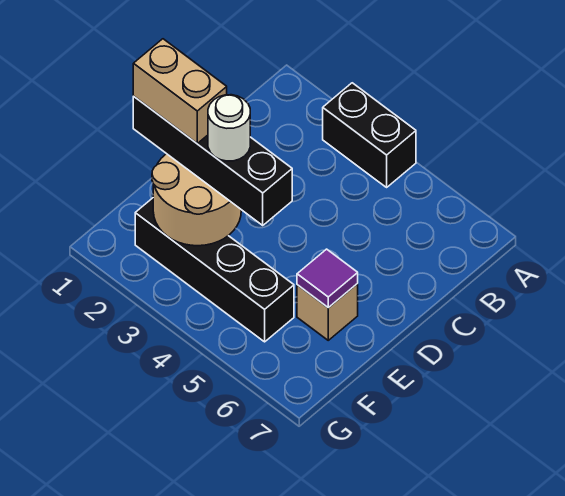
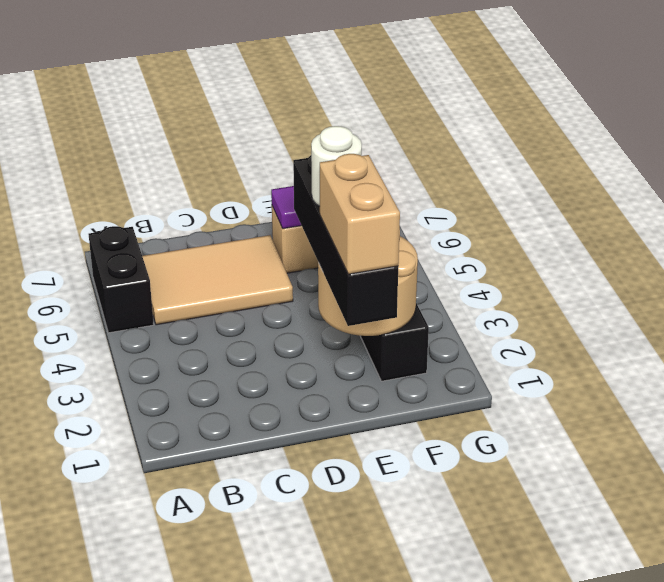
black 1x2 brick [323,83,416,187] -> black 1x2 brick moved to [89,226,154,333]
none -> tan 2x3 tile [142,235,293,325]

